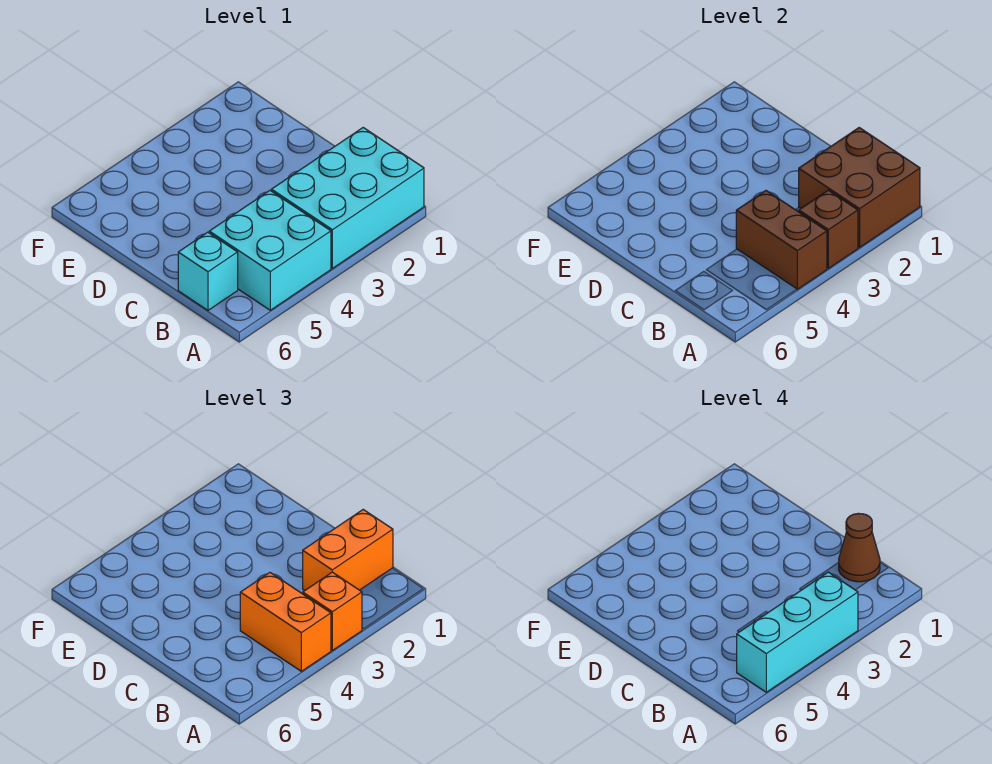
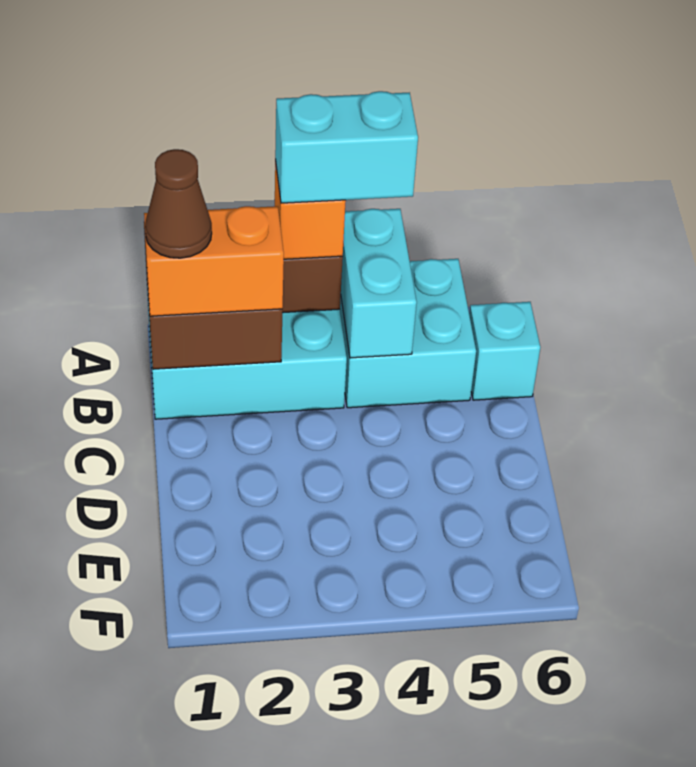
cyan 1x3 brick [737,572,858,692] -> cyan 1x2 brick [275,91,418,203]
brown 1x2 brick [736,191,827,289] -> cyan 1x2 brick [341,209,417,358]
orange 1x2 brick [240,573,331,671] -> none

